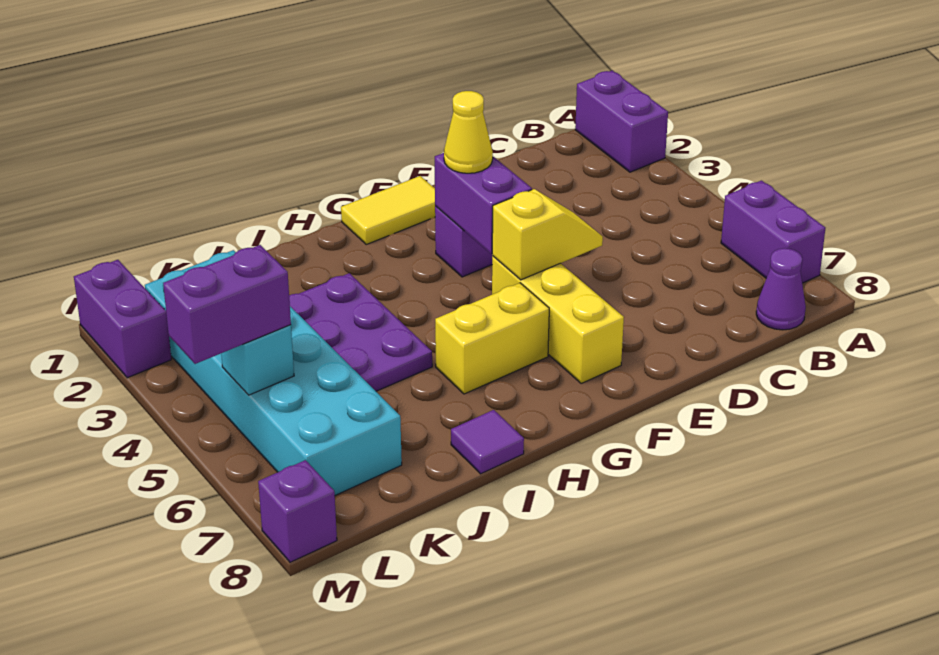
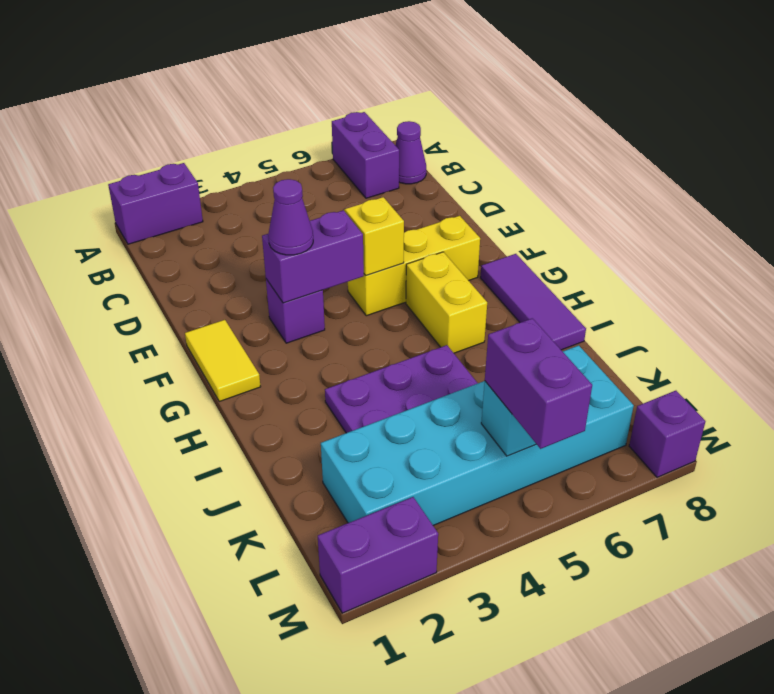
purple 1x2 brick [721,181,825,283] -> purple 1x2 brick turned to [332,112,399,198]
yellow 1x1 cone [444,91,493,173] -> purple 1x1 cone [268,179,313,255]
purple 1x1 tile [451,410,524,474] -> purple 1x3 tile [481,254,586,350]

